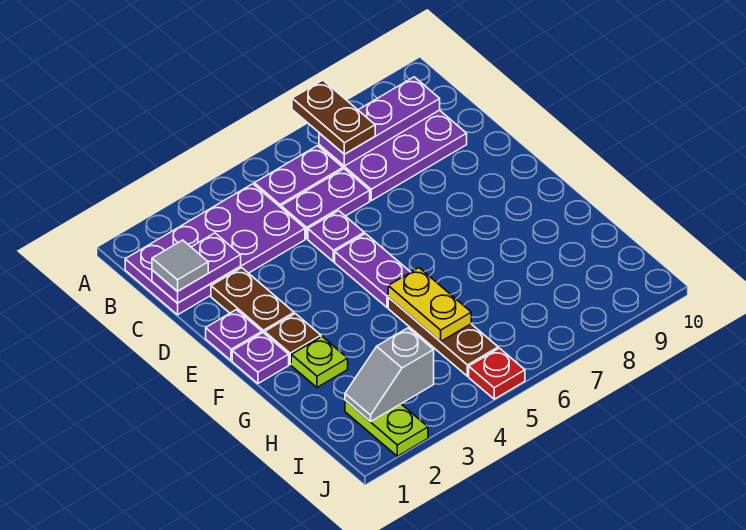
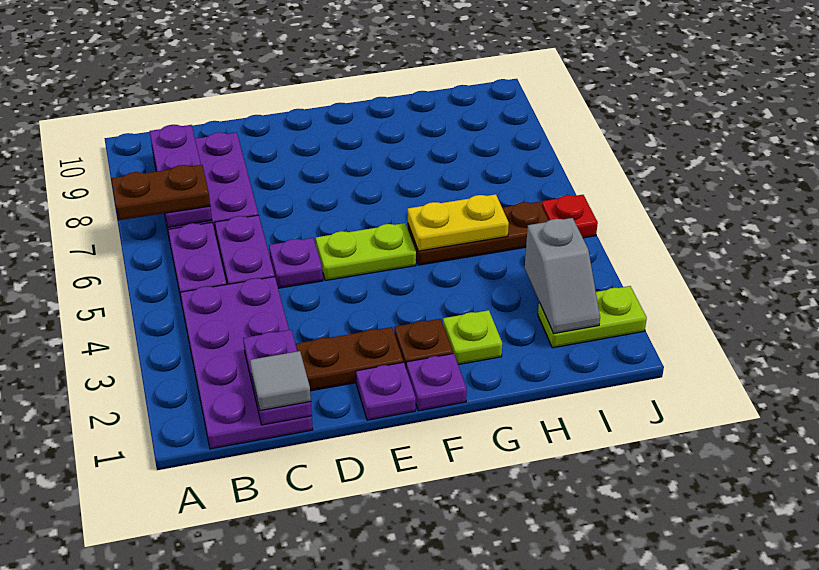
purple 1x2 plate [335,234,410,307] -> lime 1x2 plate [316,223,416,281]

